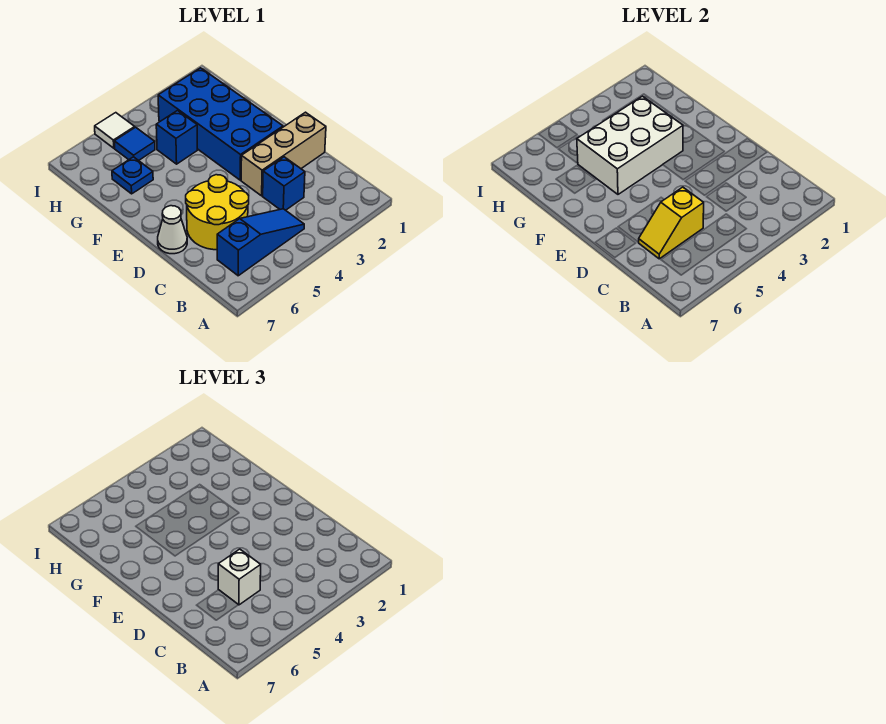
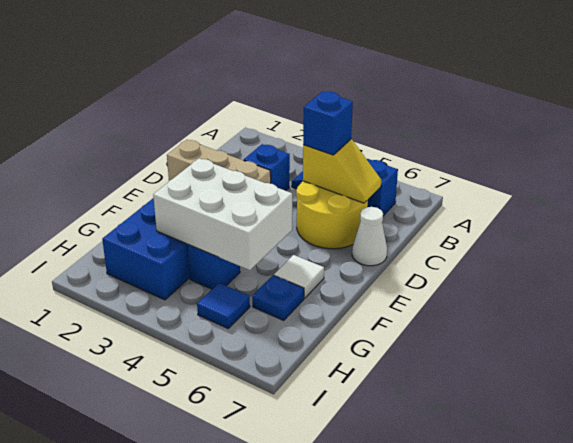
white 1x1 brick [218,549,261,605] -> blue 1x1 brick [303,91,353,155]
white 1x1 tile [95,113,135,148] -> white 1x1 tile moved to [274,255,324,298]

